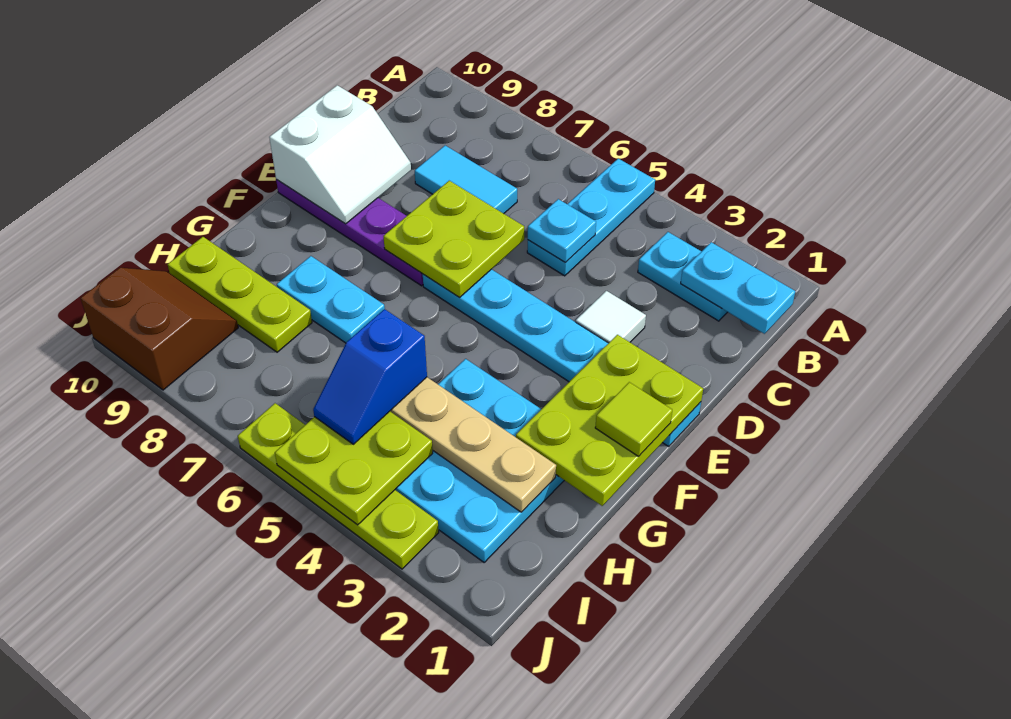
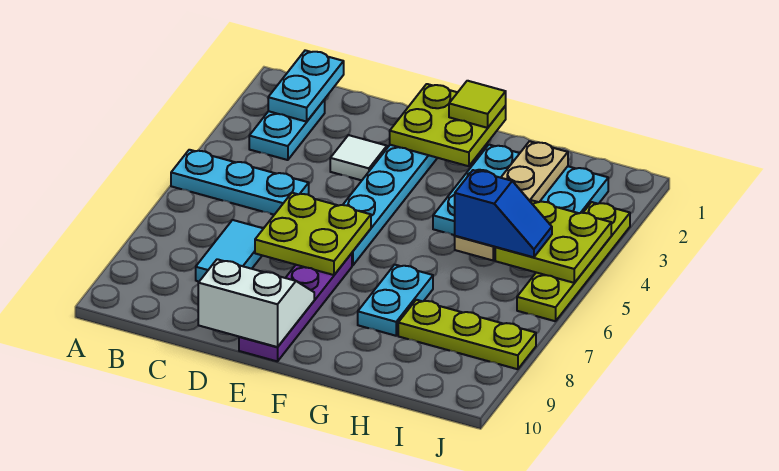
cyan 1x1 plate [528,199,596,263] -> none
lime 2x3 plate [516,335,703,506] -> lime 2x2 plate [390,84,506,166]
lime 1x3 plate [168,237,312,352] -> lime 1x3 plate turned to [398,300,536,369]
brown 2x2 slope [81,268,238,390] -> none

